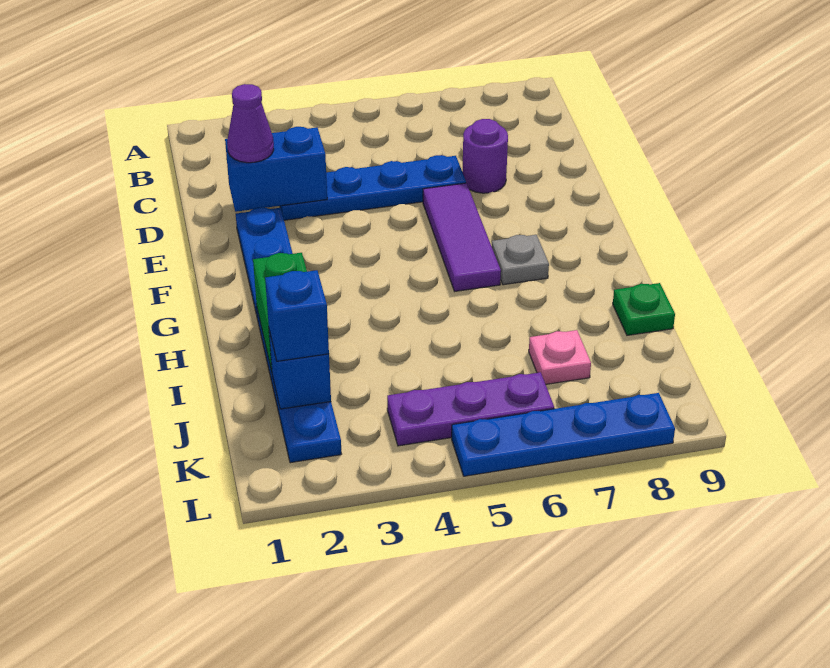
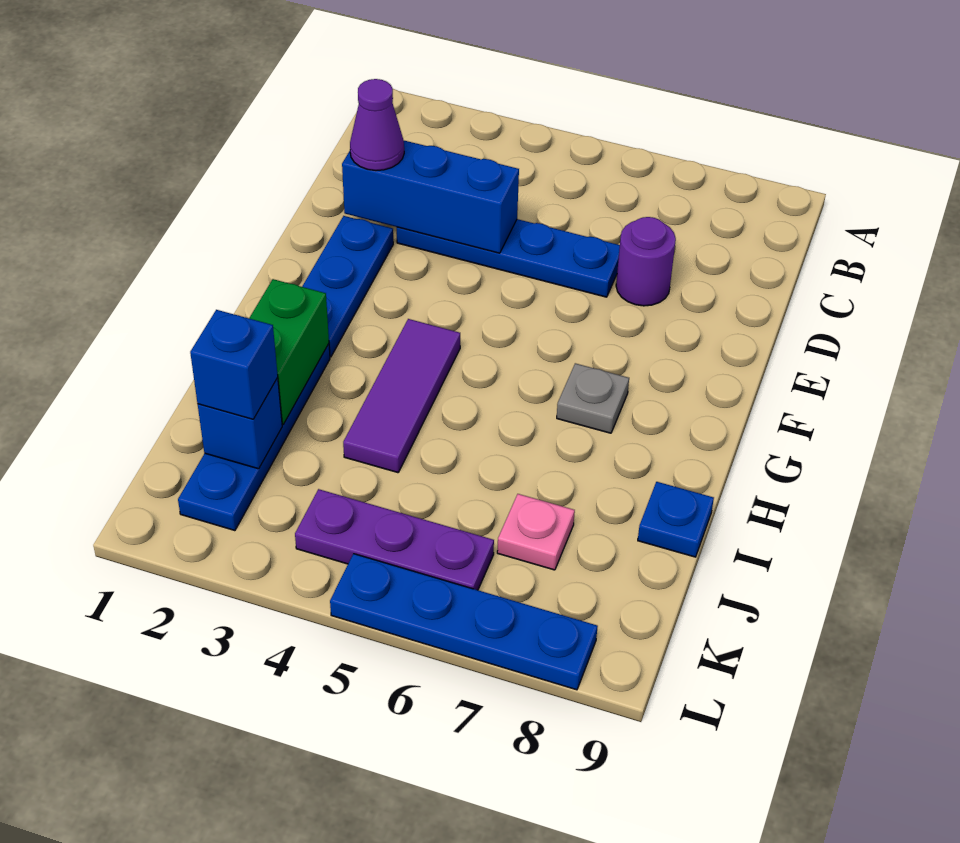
blue 1x2 brick [225,127,327,212] -> blue 1x3 brick [342,141,519,253]
purple 1x3 tile [423,183,501,291] -> purple 1x3 tile moved to [343,319,460,473]
green 1x1 plate [613,283,675,335] -> blue 1x1 plate [638,482,714,557]

